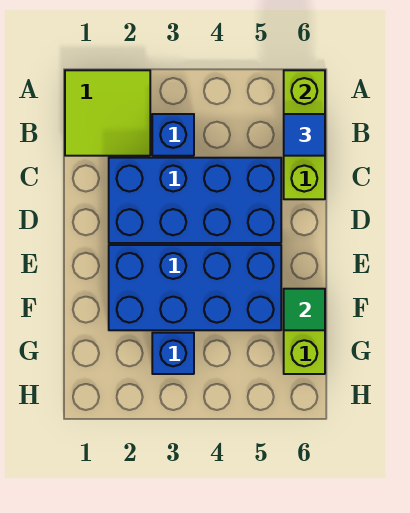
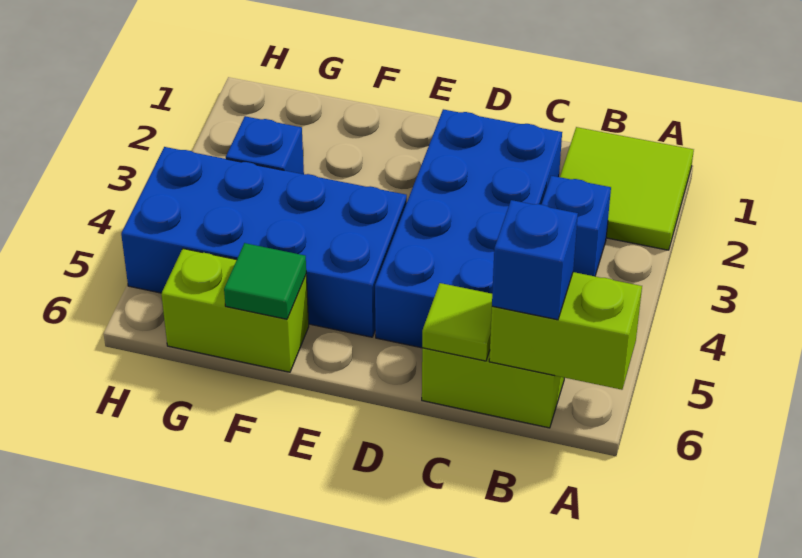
blue 1x1 tile [284,114,325,156] -> blue 1x1 brick [492,200,578,320]
none -> lime 1x1 tile [422,283,492,361]
blue 2x4 brick [109,245,281,330] -> blue 2x4 brick turned to [121,147,407,337]

